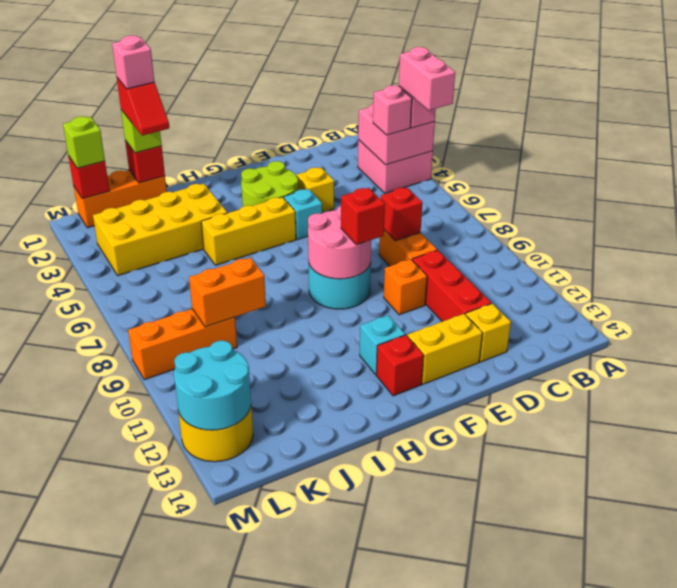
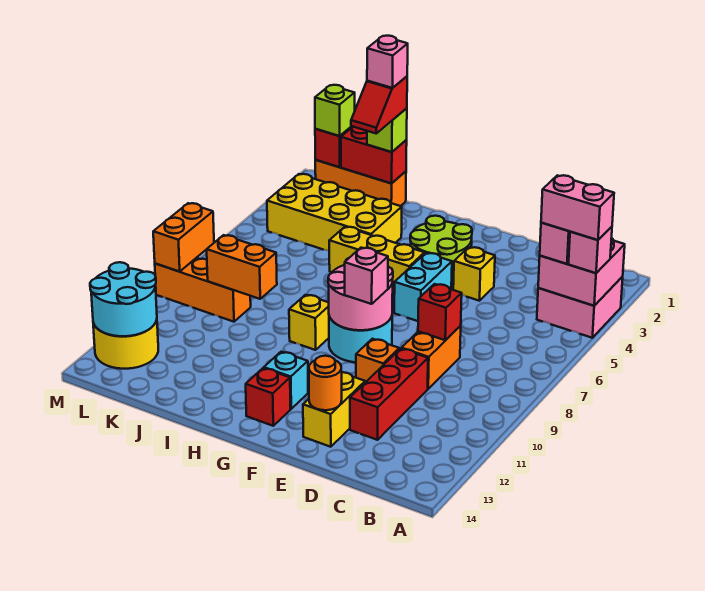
pink 1x2 brick [399,47,455,110] -> pink 1x2 brick turned to [541,175,614,240]
yellow 1x1 brick [465,303,511,362] -> yellow 1x1 brick moved to [289,295,329,350]
yellow 1x2 brick [407,314,483,384] -> yellow 1x2 brick turned to [303,372,365,447]
none -> orange 1x1 round brick [309,356,342,410]
cyan 1x1 brick [284,189,322,240] -> cyan 1x2 brick [394,253,452,321]
red 1x1 brick [341,188,385,245] -> pink 1x1 brick [345,248,388,304]
red 1x1 brick [125,141,165,183] -> red 1x2 brick [341,127,407,183]
none -> orange 1x2 brick [153,203,214,272]

